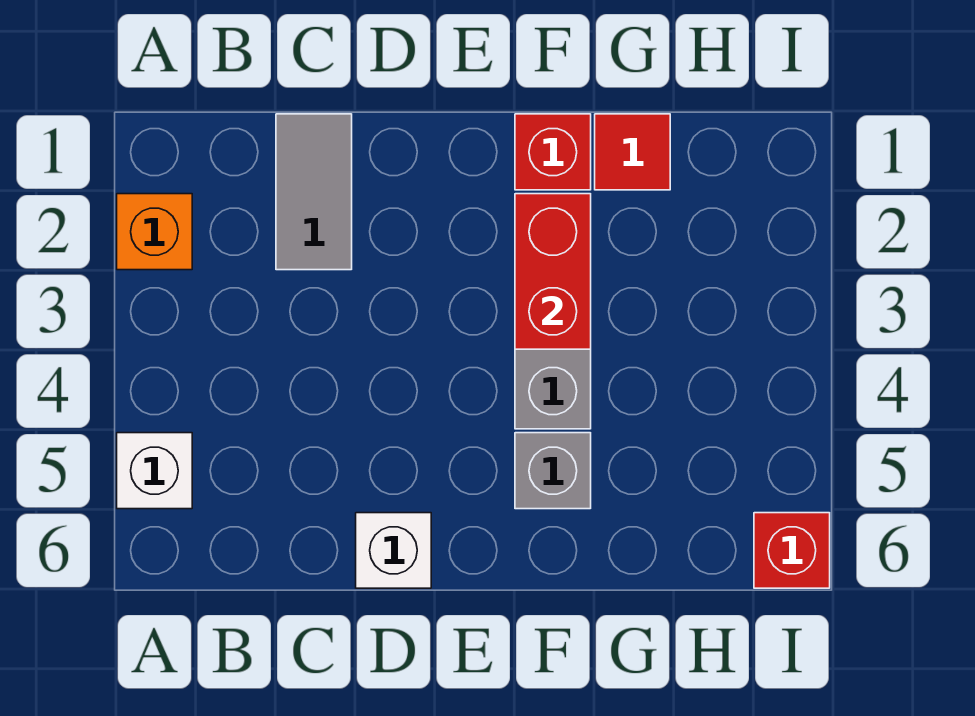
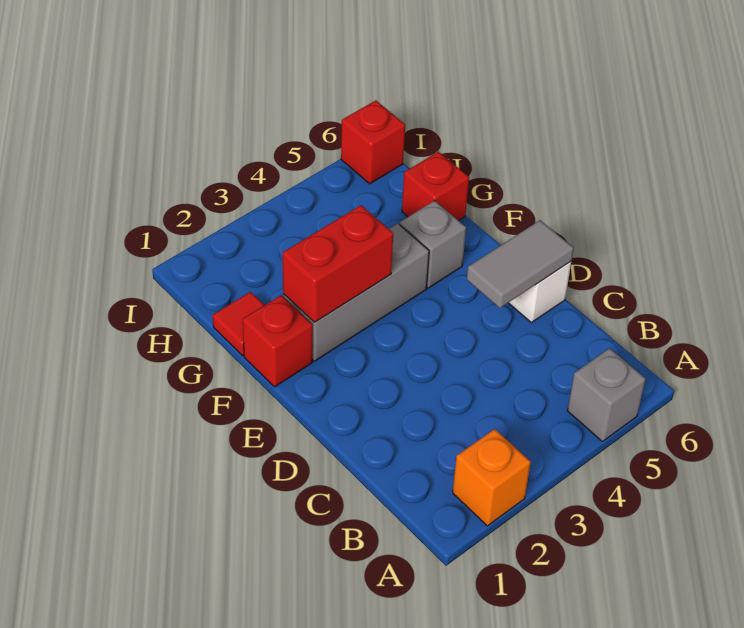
white 1x1 brick [117,433,192,509] -> grey 1x1 brick [567,348,646,441]
grey 1x2 tile [276,114,352,270] -> grey 1x2 tile moved to [467,220,574,308]
none -> red 1x1 brick [402,152,469,221]

